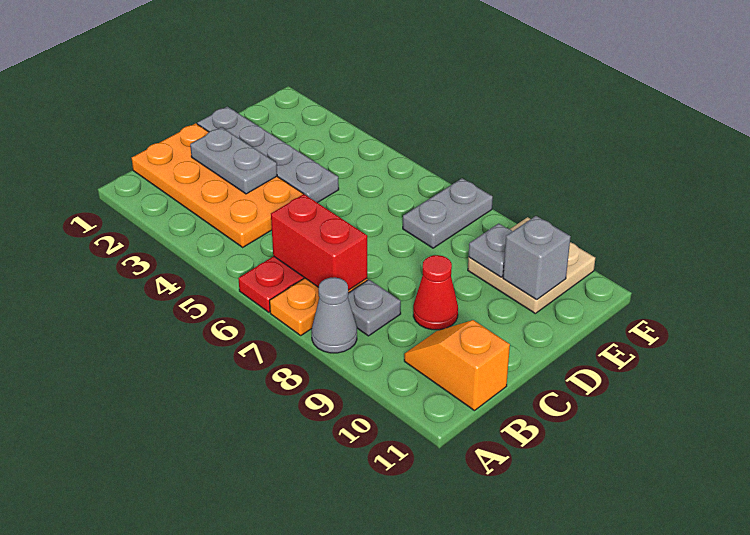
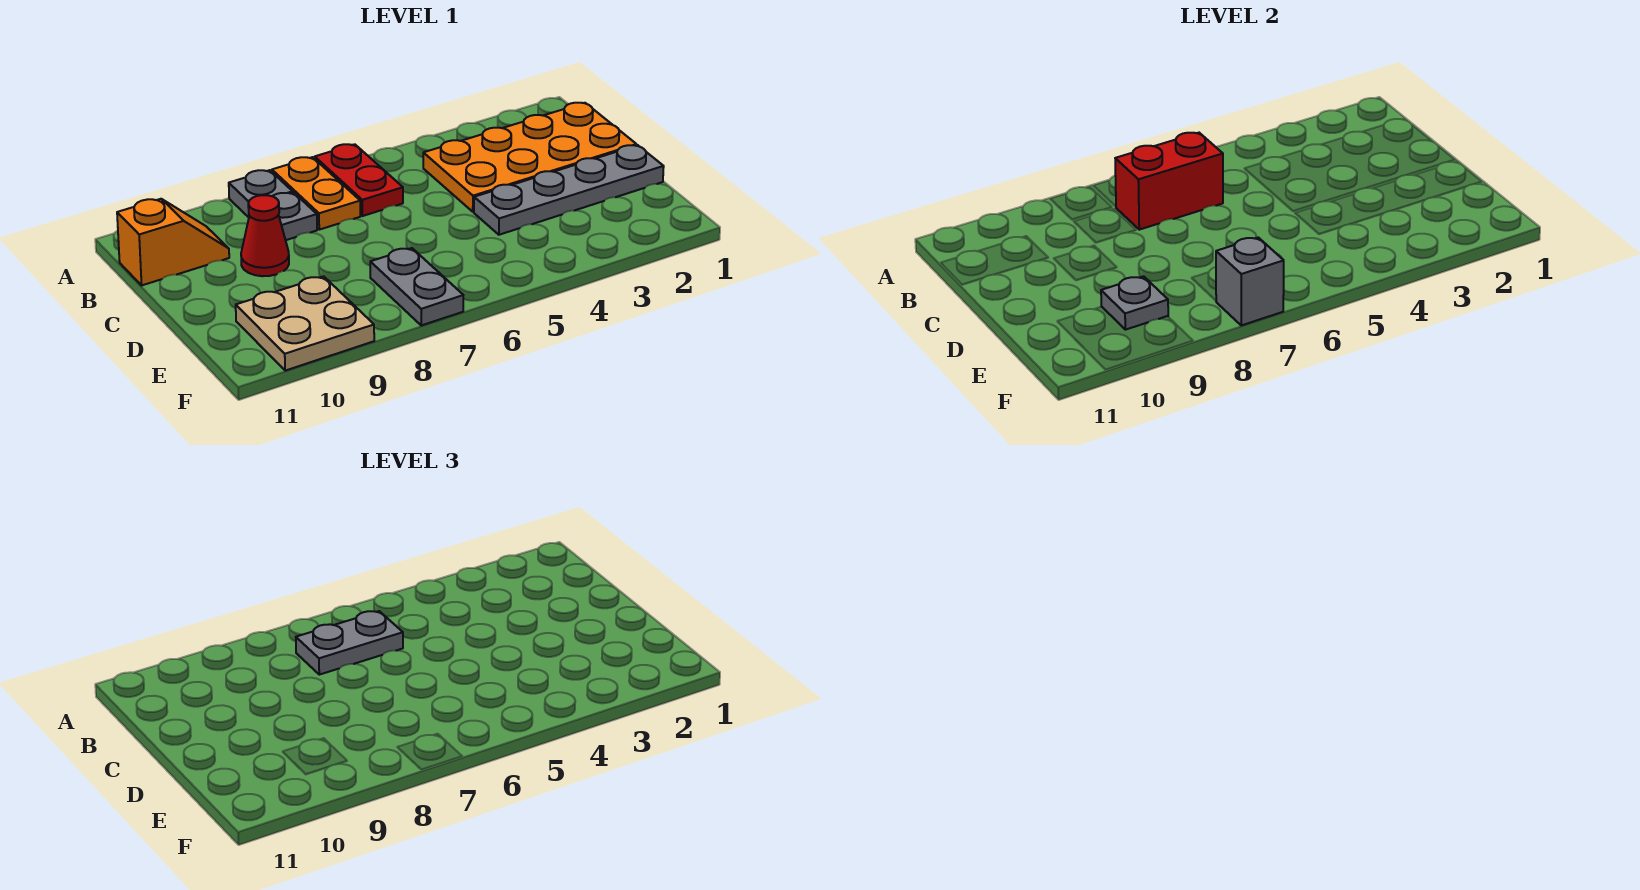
grey 1x1 cone [312,277,357,353] -> grey 1x1 plate [229,170,293,217]
grey 1x2 plate [190,127,277,194] -> grey 1x2 plate moved to [296,611,403,675]
grey 1x1 brick [503,216,571,299] -> grey 1x1 brick moved to [1216,238,1284,325]

